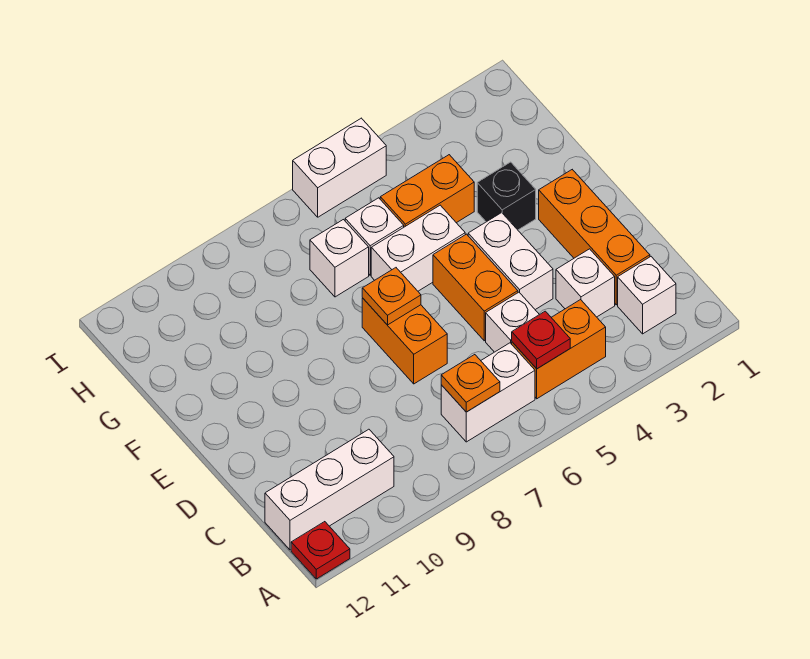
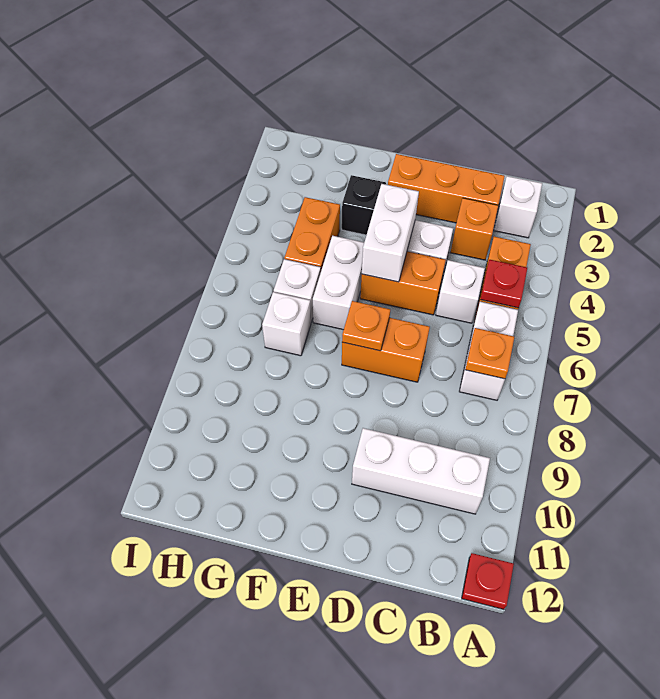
white 1x3 brick [265,429,394,550] -> white 1x3 brick turned to [352,428,490,514]
white 1x1 brick [556,249,615,317] -> orange 1x1 brick [450,198,498,260]
white 1x2 brick [293,118,386,217] -> white 1x2 brick moved to [362,184,419,282]

